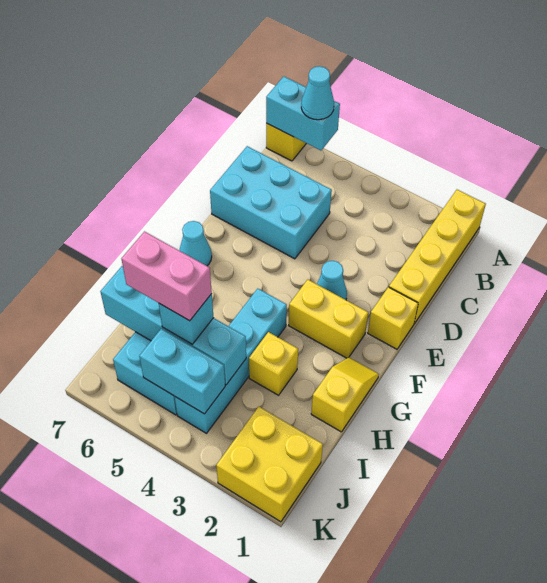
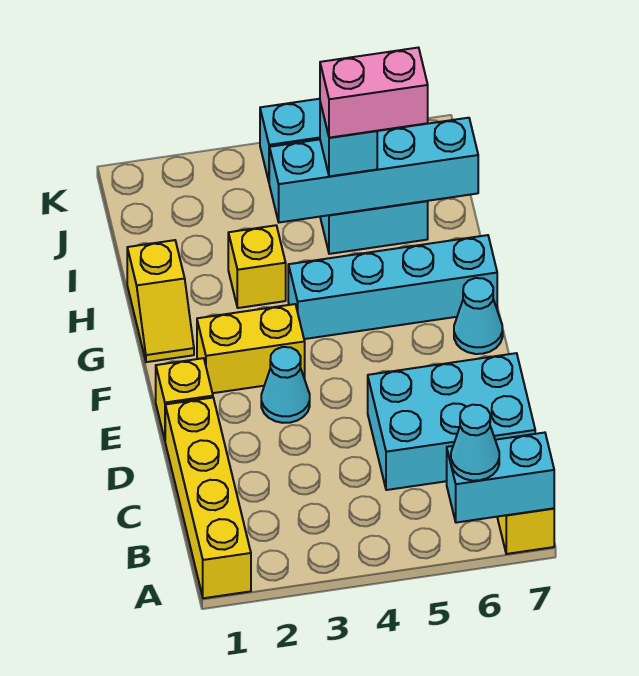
cyan 1x4 brick [175,289,287,433] -> cyan 1x4 brick turned to [288,235,497,339]
yellow 2x2 brick [216,407,323,522] -> none

